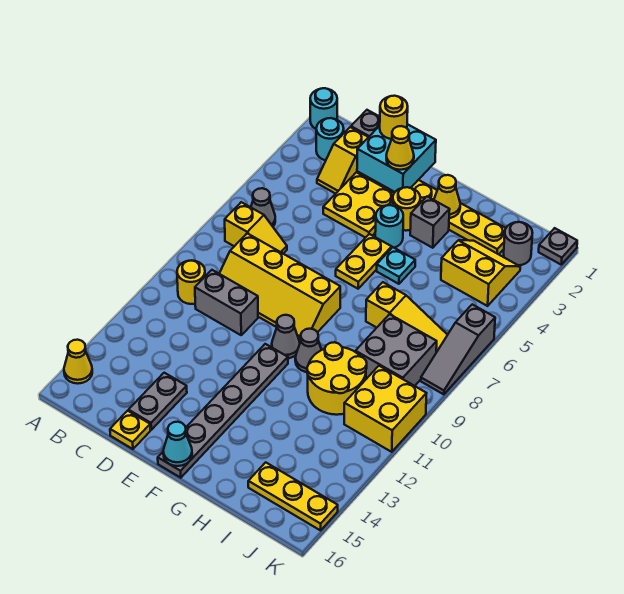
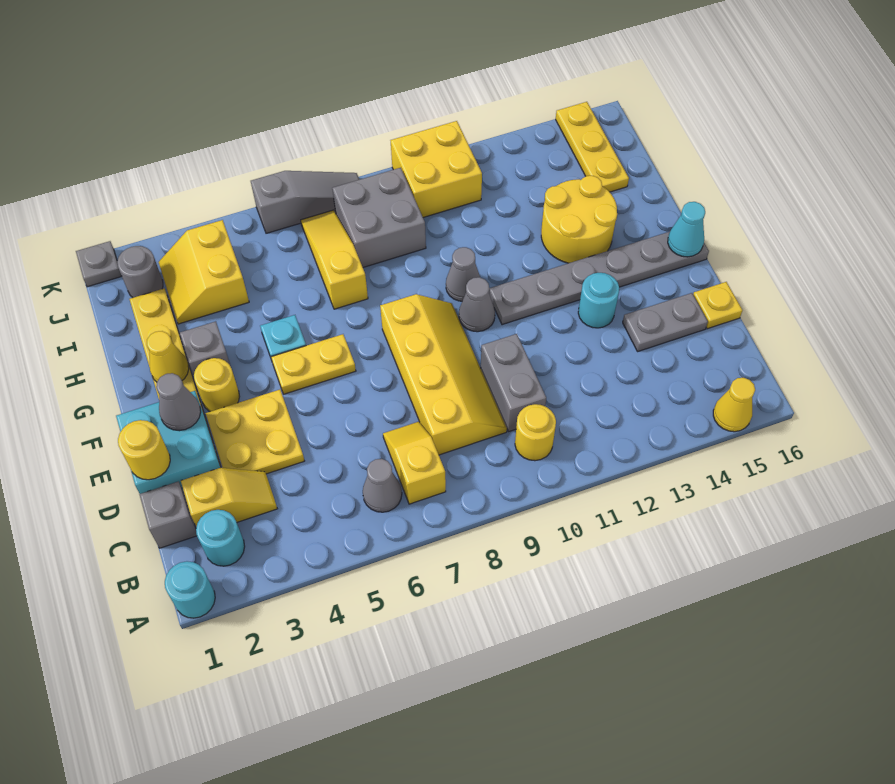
yellow 1x1 cone [386,126,414,170] -> grey 1x1 cone [156,373,201,431]
cyan 1x1 round brick [375,205,403,248] -> cyan 1x1 round brick moved to [578,273,619,328]
yellow 2x2 round brick [307,342,367,415] -> yellow 2x2 round brick moved to [541,176,617,263]

